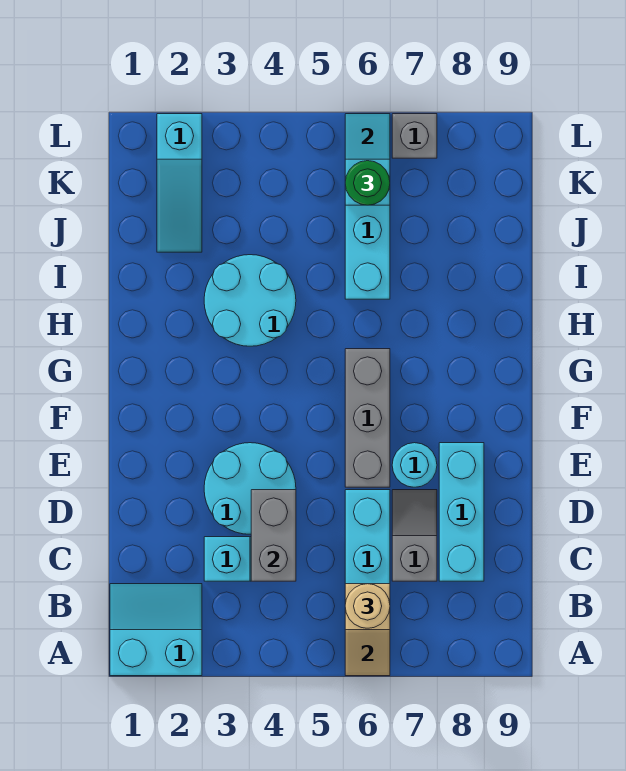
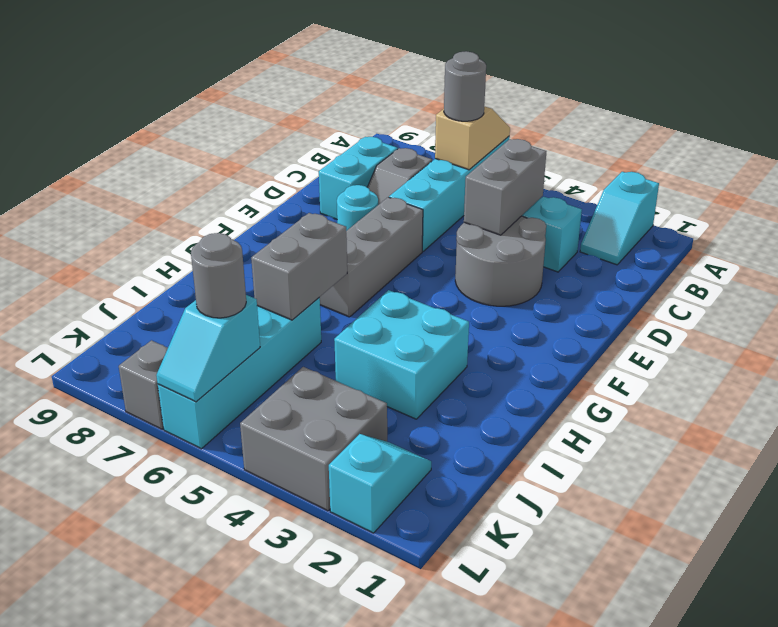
cyan 2x2 slope [110,584,202,676] -> cyan 1x2 slope [580,172,659,265]
tan 1x1 round brick [345,584,390,628] -> grey 1x1 round brick [444,51,486,121]
cyan 1x3 brick [439,443,484,581] -> cyan 1x2 brick [319,137,397,219]
cyan 2x2 round brick [204,443,296,534] -> grey 2x2 round brick [455,216,546,306]
cyan 2x2 round brick [204,255,296,346] -> cyan 2x2 brick [334,290,469,419]
none -> grey 1x2 brick [251,213,347,320]
cyan 1x3 slope [157,114,202,252] -> cyan 1x2 slope [329,434,431,533]
none -> grey 2x2 brick [240,367,387,511]
green 1x1 round brick [345,161,390,205] -> grey 1x1 round brick [191,233,246,318]

